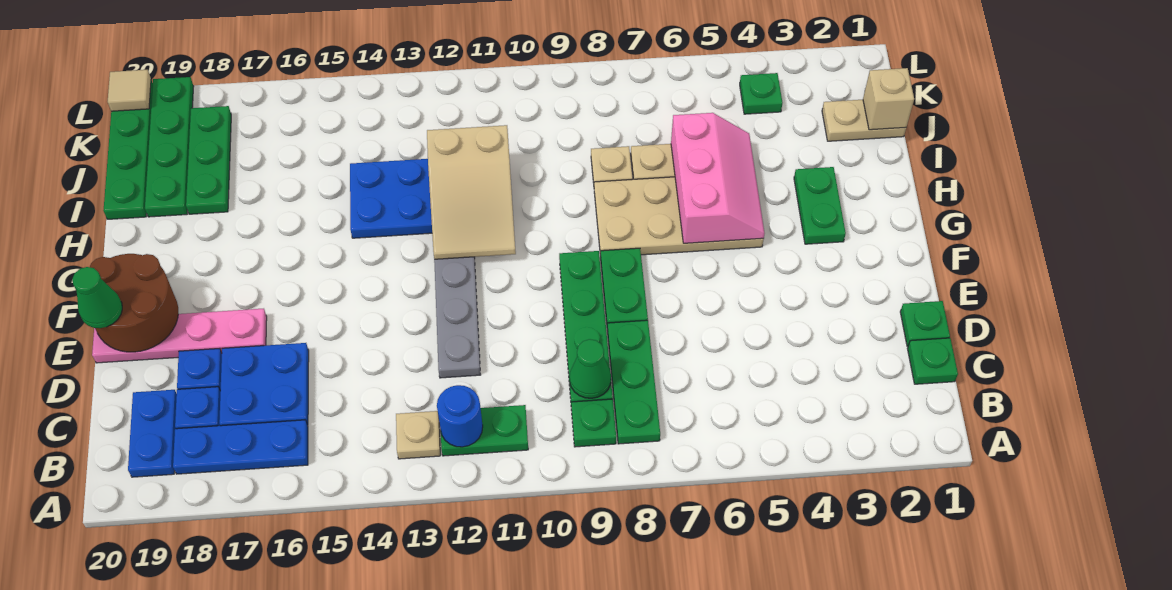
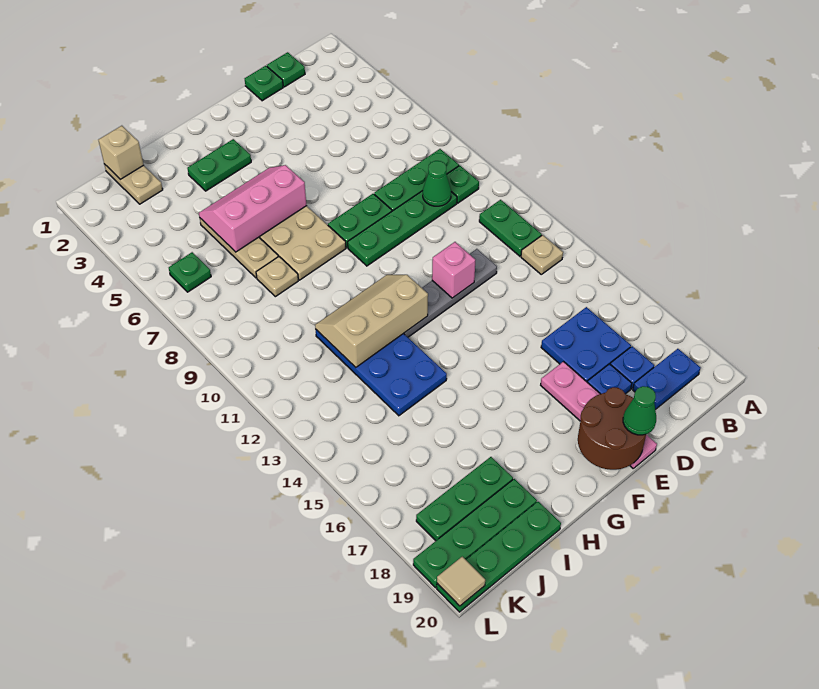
blue 1x1 round brick [437,385,483,447] -> none
blue 1x3 plate [173,420,308,474] -> none
none -> pink 1x1 brick [432,242,475,298]
tan 2x3 slope [427,125,516,259] -> tan 2x3 slope turned to [315,275,428,367]
green 1x1 plate [740,73,783,114] -> green 1x1 plate moved to [169,252,211,292]

